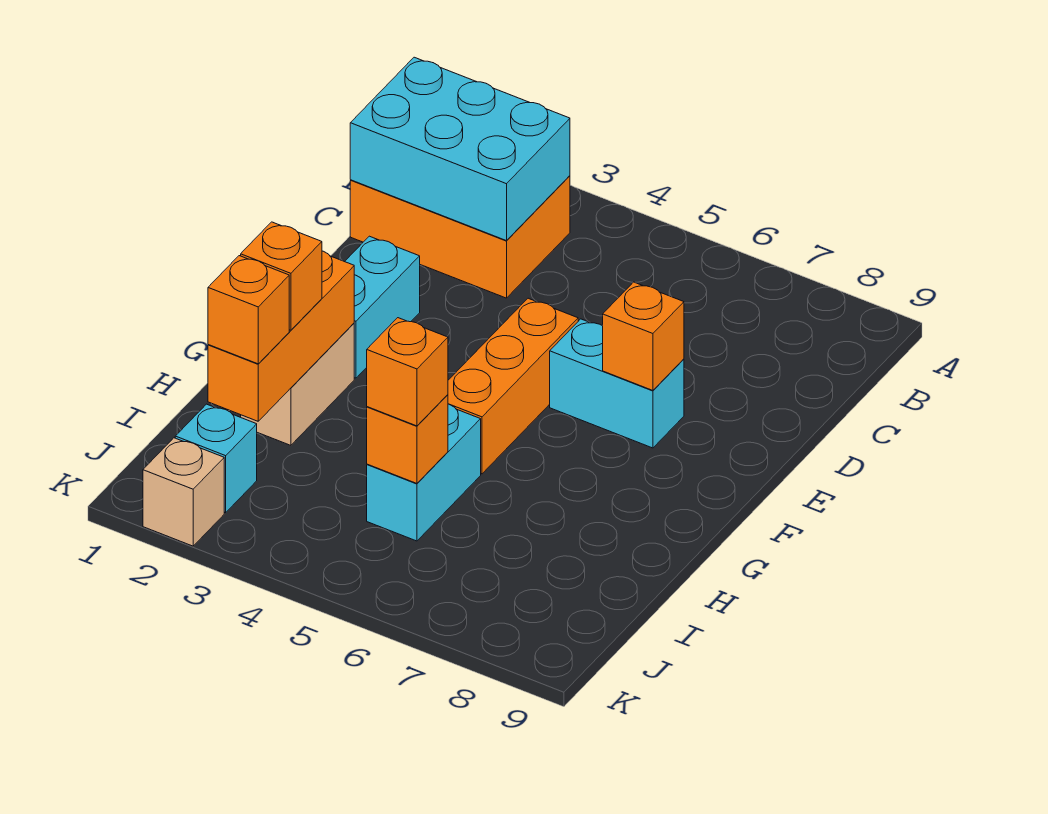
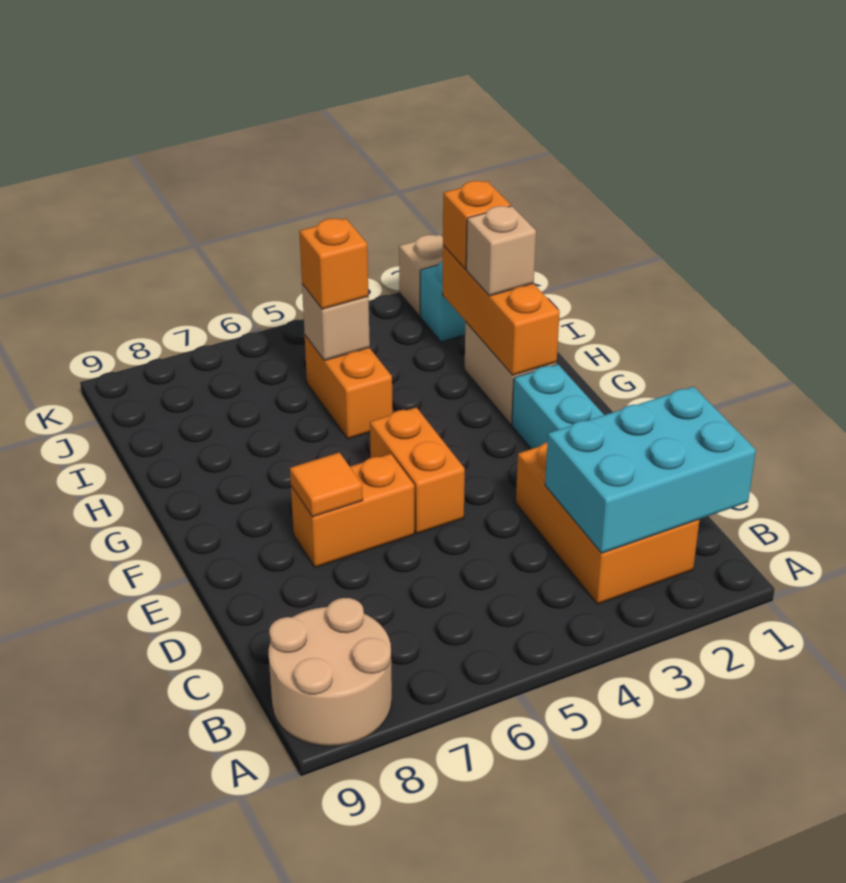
none -> tan 2x2 round brick [269,598,392,746]
orange 2x3 brick [350,176,570,298] -> orange 2x3 brick turned to [516,442,699,604]
orange 1x3 brick [448,298,578,474] -> orange 1x2 brick [370,407,465,534]
cyan 1x2 brick [550,319,684,448] -> orange 1x2 brick [291,454,414,568]
orange 1x1 brick [602,282,684,390] -> orange 1x1 tile [290,452,363,517]
orange 1x1 brick [241,222,322,330] -> tan 1x1 brick [466,206,536,296]
cyan 1x2 brick [367,404,481,541] -> orange 1x2 brick [305,336,393,439]
orange 1x1 brick [367,395,448,483] -> tan 1x1 brick [302,284,370,361]

